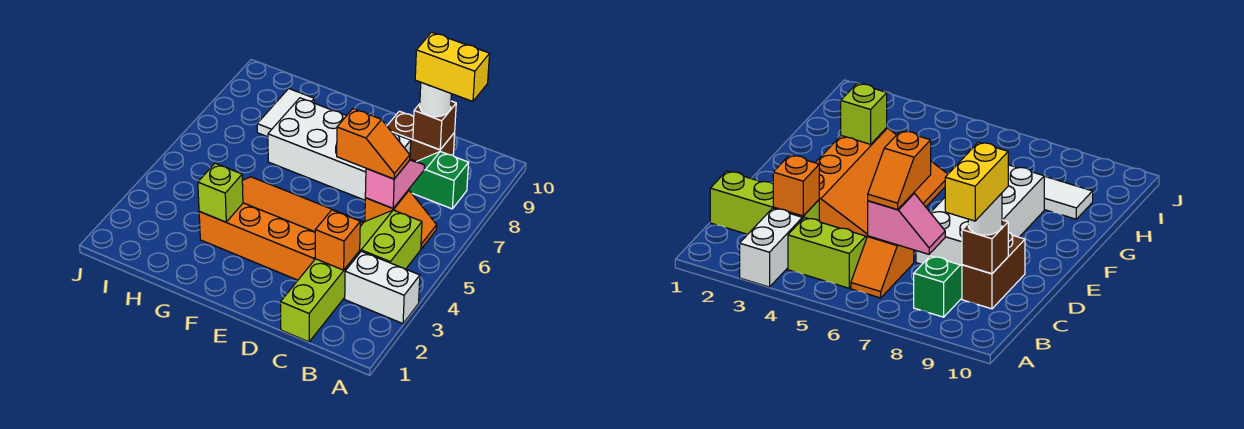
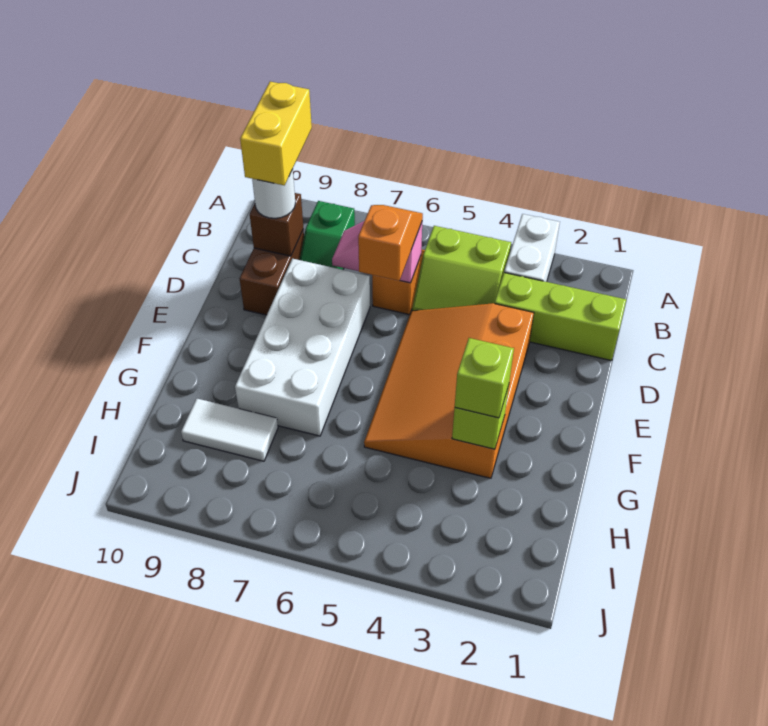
orange 1x1 brick [315,210,360,270] -> none
none -> lime 1x1 brick [455,338,514,418]

